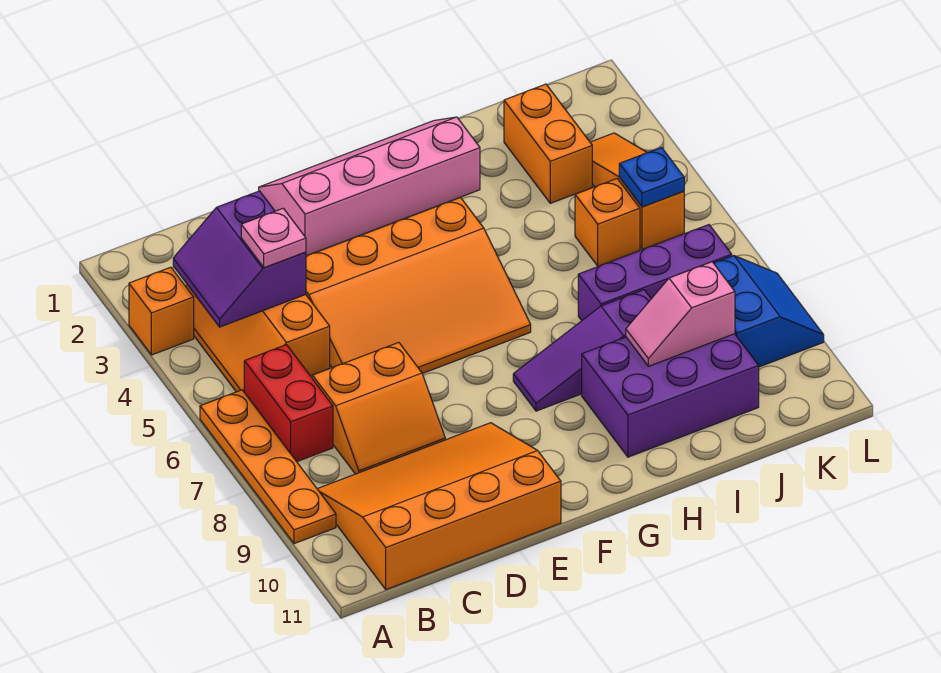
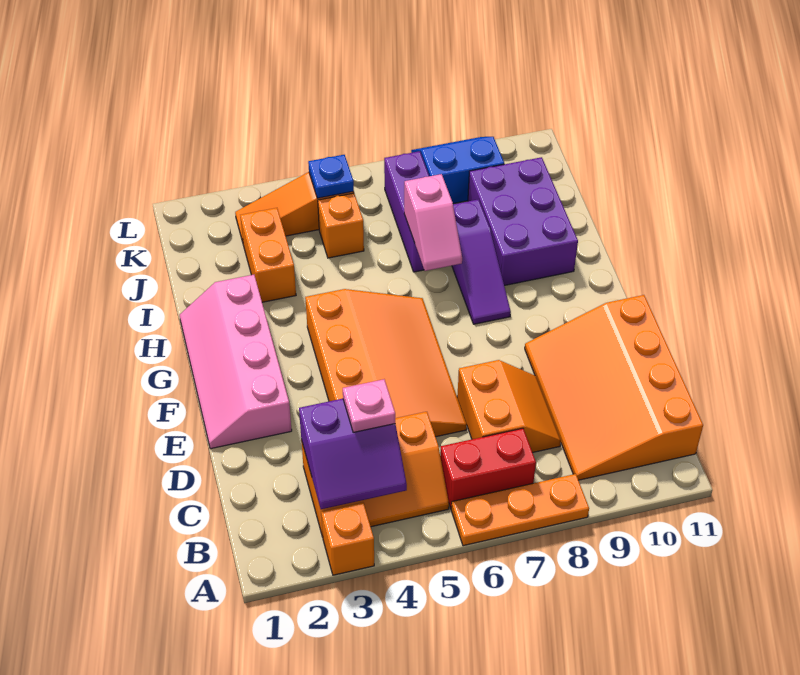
orange 1x4 plate [200,390,336,544] -> orange 1x3 plate [451,474,589,546]
pink 1x2 slope [626,262,735,366] -> pink 1x2 slope moved to [404,174,462,271]
orange 1x2 brick [504,84,592,203] -> orange 1x2 brick turned to [240,208,296,302]

